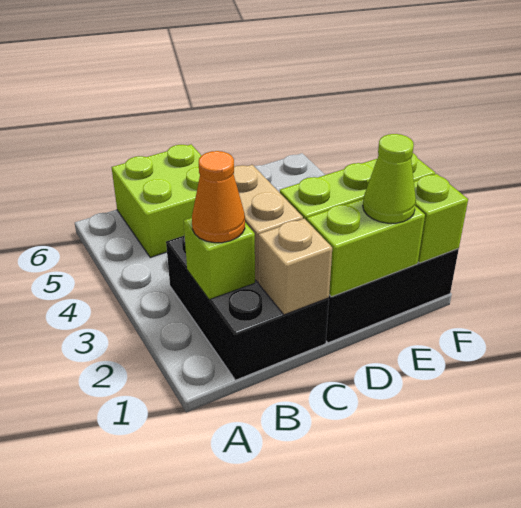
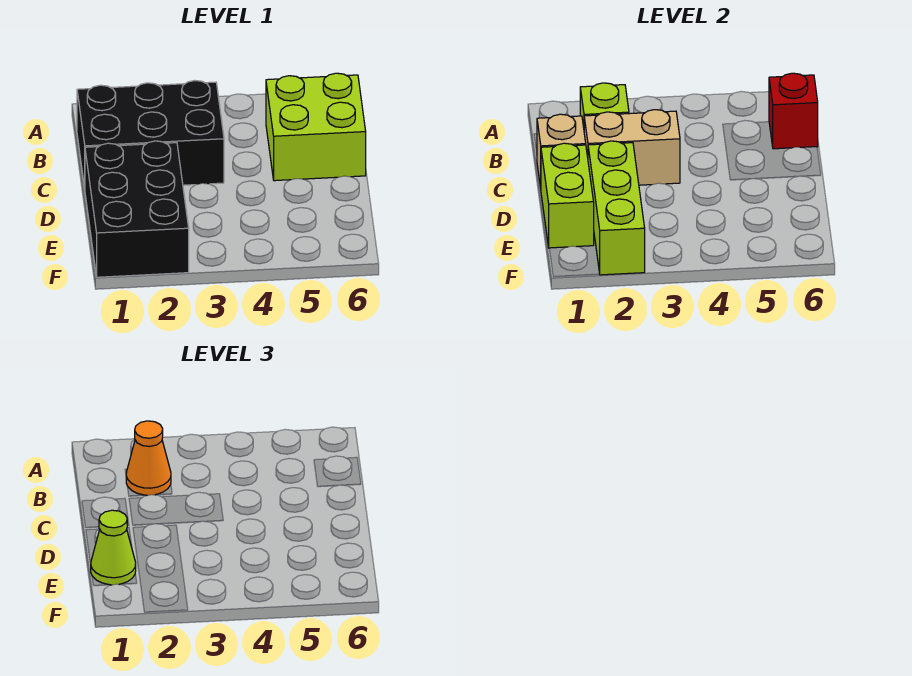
none -> red 1x1 brick [769,73,818,149]
lime 1x1 brick [414,174,468,263] -> none

